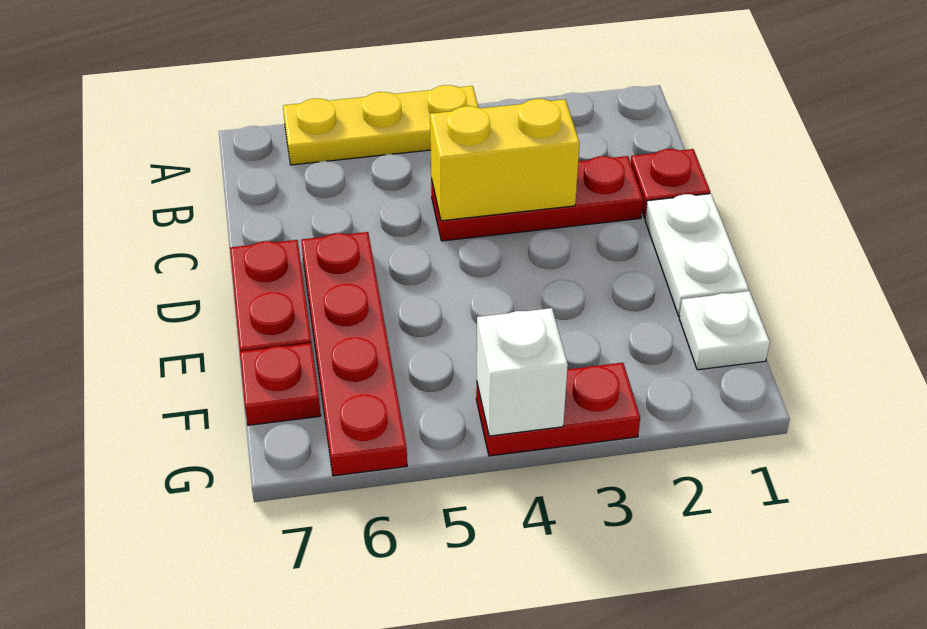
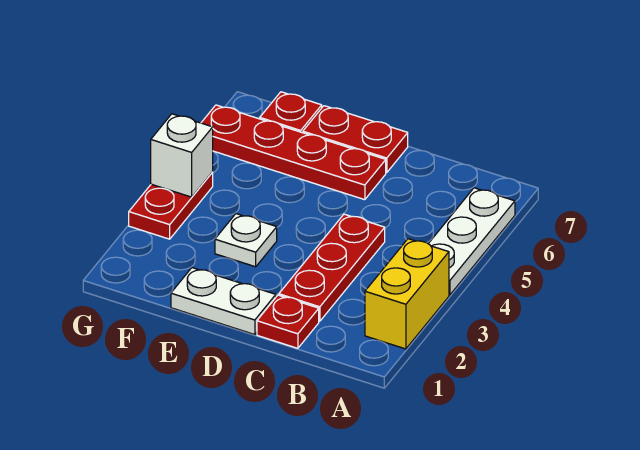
yellow 1x3 plate [283,85,479,165] -> white 1x3 plate [428,188,515,295]
yellow 1x2 brick [430,99,580,221] -> yellow 1x2 brick moved to [365,239,449,349]
white 1x1 plate [679,291,770,370] -> white 1x1 plate moved to [215,214,277,267]

